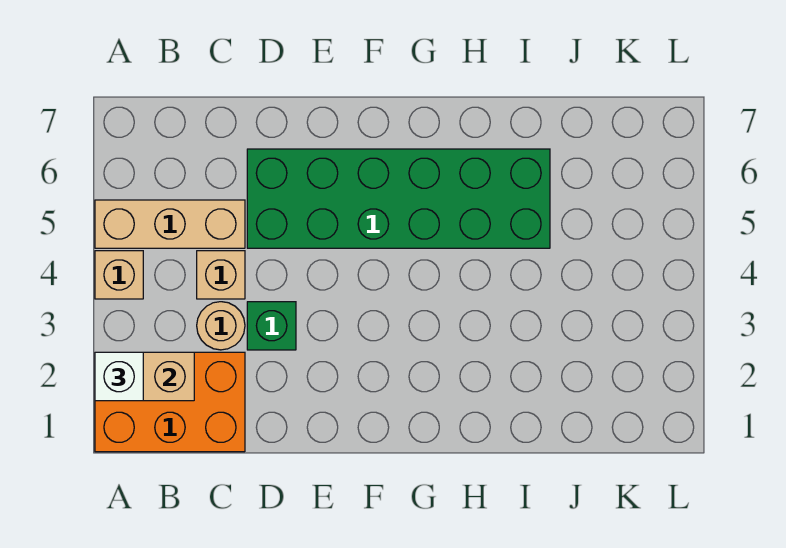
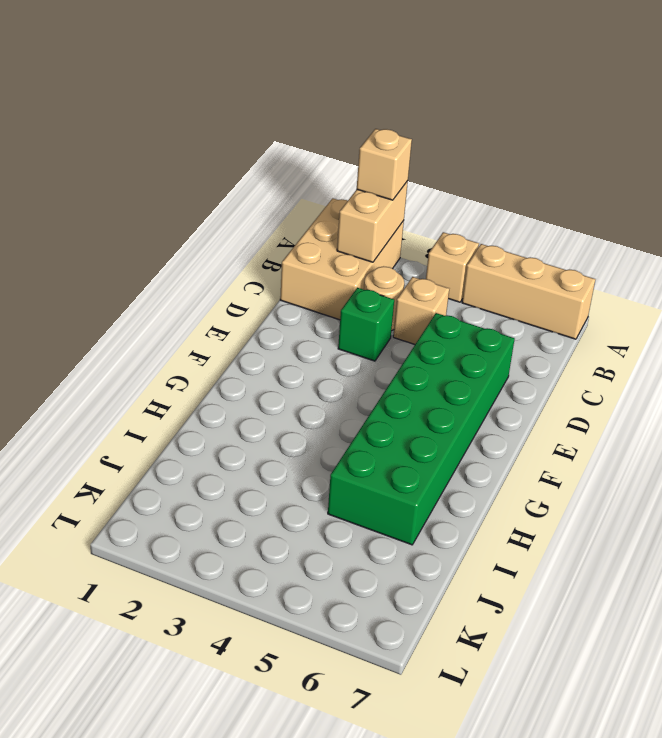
orange 2x3 brick [95,352,245,452] -> tan 2x3 brick [280,198,404,320]
white 1x1 brick [95,352,143,401] -> tan 1x1 brick [357,129,412,200]
tan 1x3 brick [95,200,245,248] -> tan 1x3 brick turned to [462,244,595,339]

